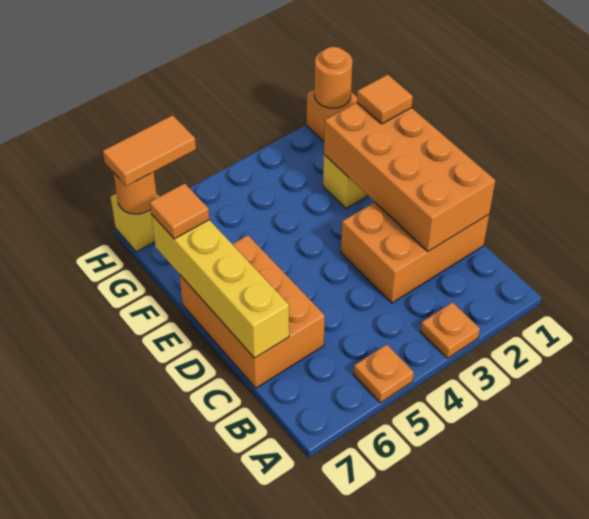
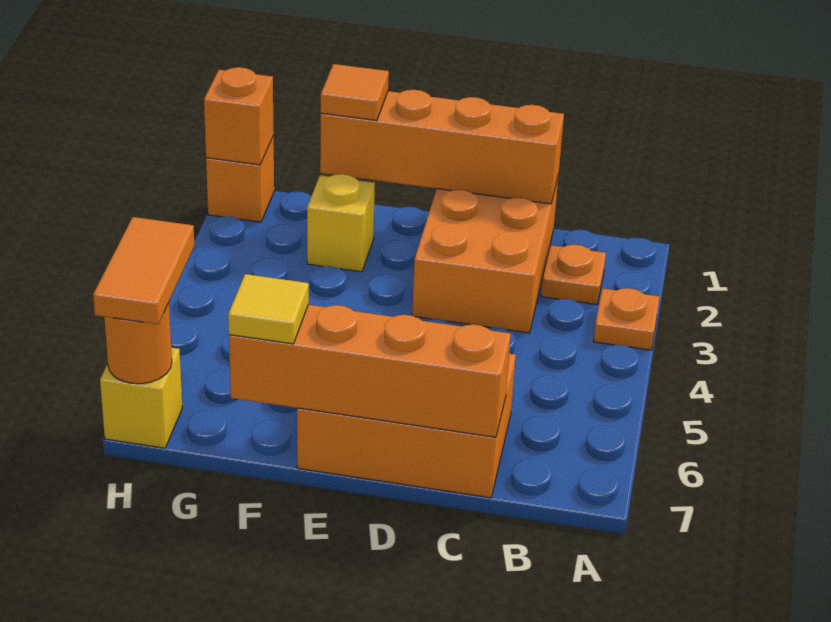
orange 1x1 plate [354,345,414,403] -> orange 1x1 plate moved to [541,245,606,304]
orange 2x4 brick [324,103,495,251] -> orange 1x4 brick [320,90,564,204]
yellow 1x4 brick [151,214,289,358] -> orange 1x4 brick [229,305,511,437]
orange 1x1 tile [150,183,209,239] -> yellow 1x1 tile [228,274,309,344]
orange 1x1 round brick [314,47,353,108] -> orange 1x1 brick [204,67,274,165]

